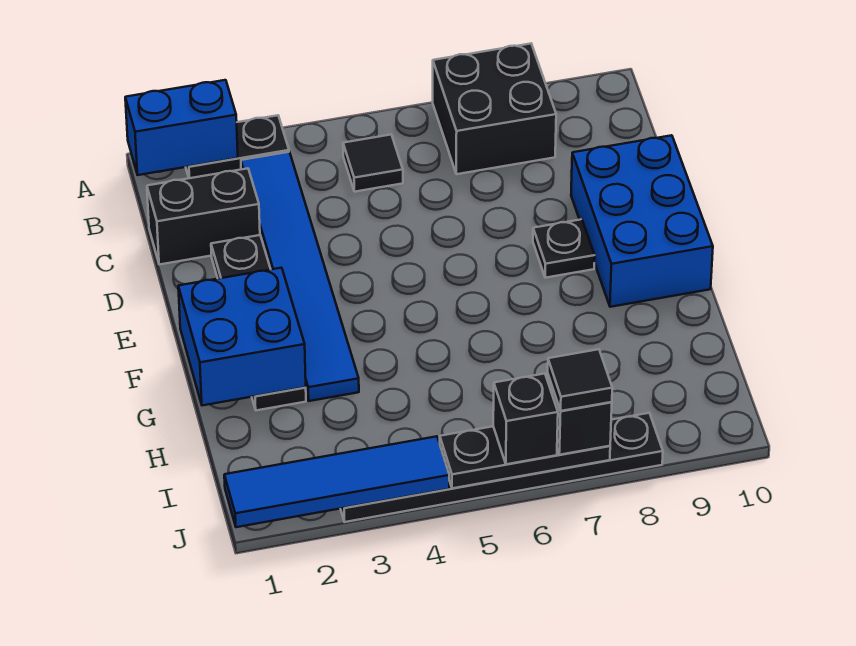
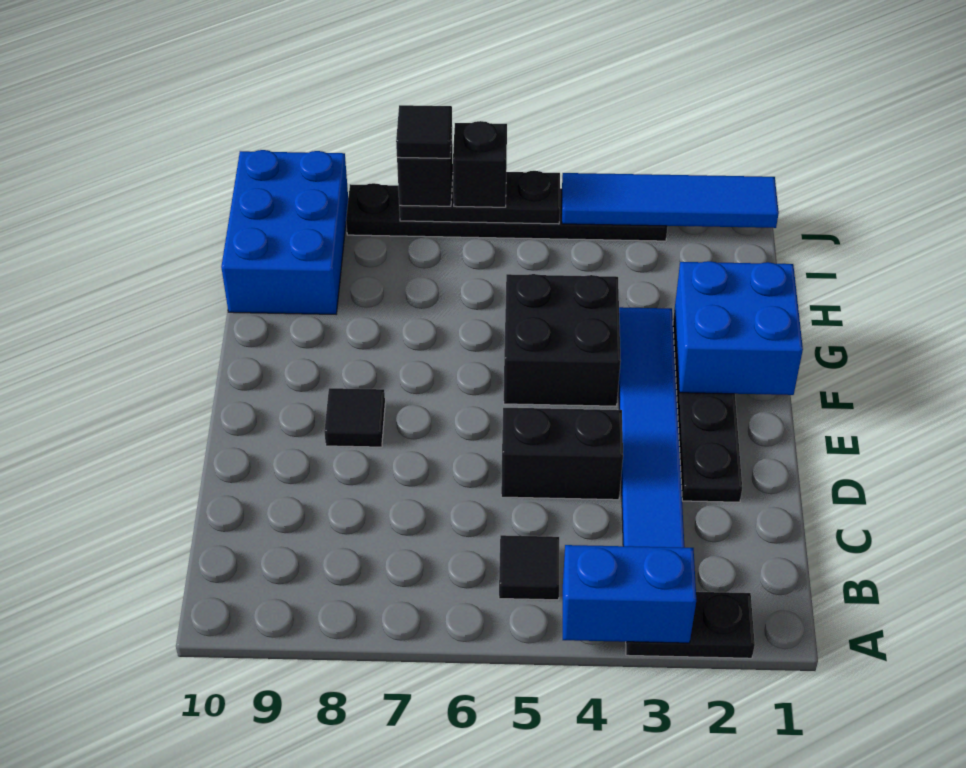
blue 1x2 brick [125,80,238,175] -> blue 1x2 brick moved to [563,545,696,643]
black 2x2 brick [433,44,556,174] -> black 2x2 brick moved to [504,274,621,406]
black 1x2 brick [147,168,260,265] -> black 1x2 brick moved to [501,408,623,500]
blue 2x3 brick [571,135,713,307] -> blue 2x3 brick moved to [221,150,348,314]
black 1x1 plate [533,219,595,278] -> black 1x1 tile [324,388,385,447]

